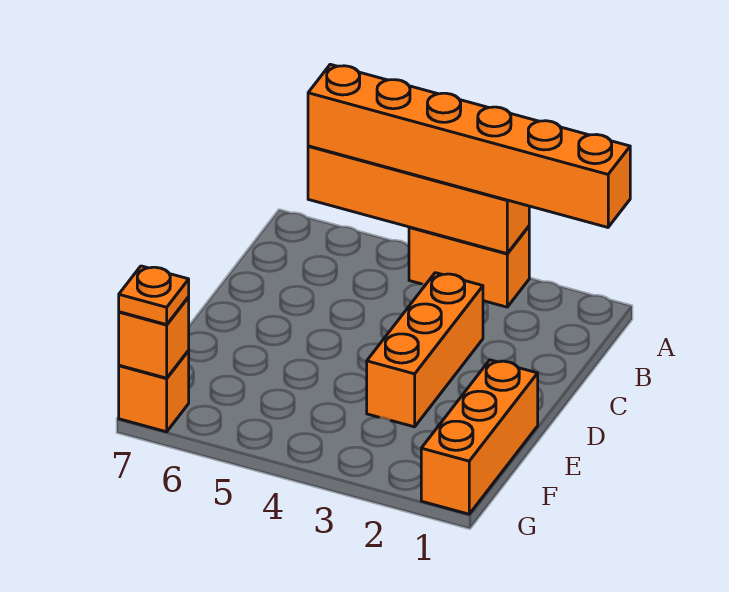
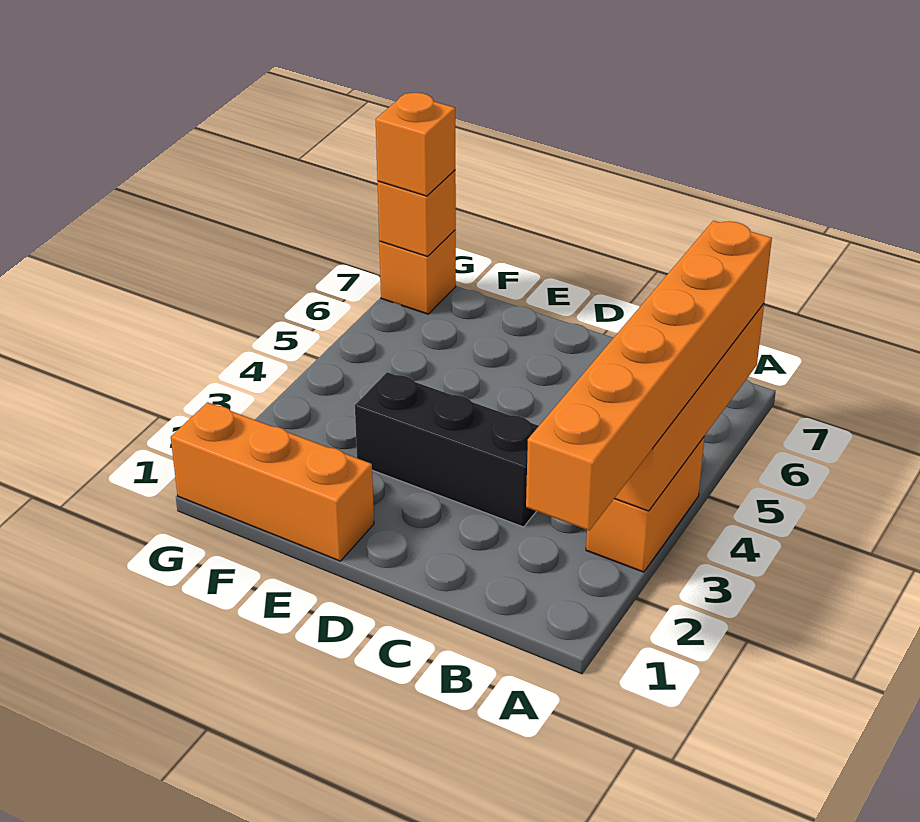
orange 1x3 brick [367,273,483,427] -> black 1x3 brick [355,372,539,527]
orange 1x1 plate [119,266,189,325] -> orange 1x1 brick [376,93,455,196]

